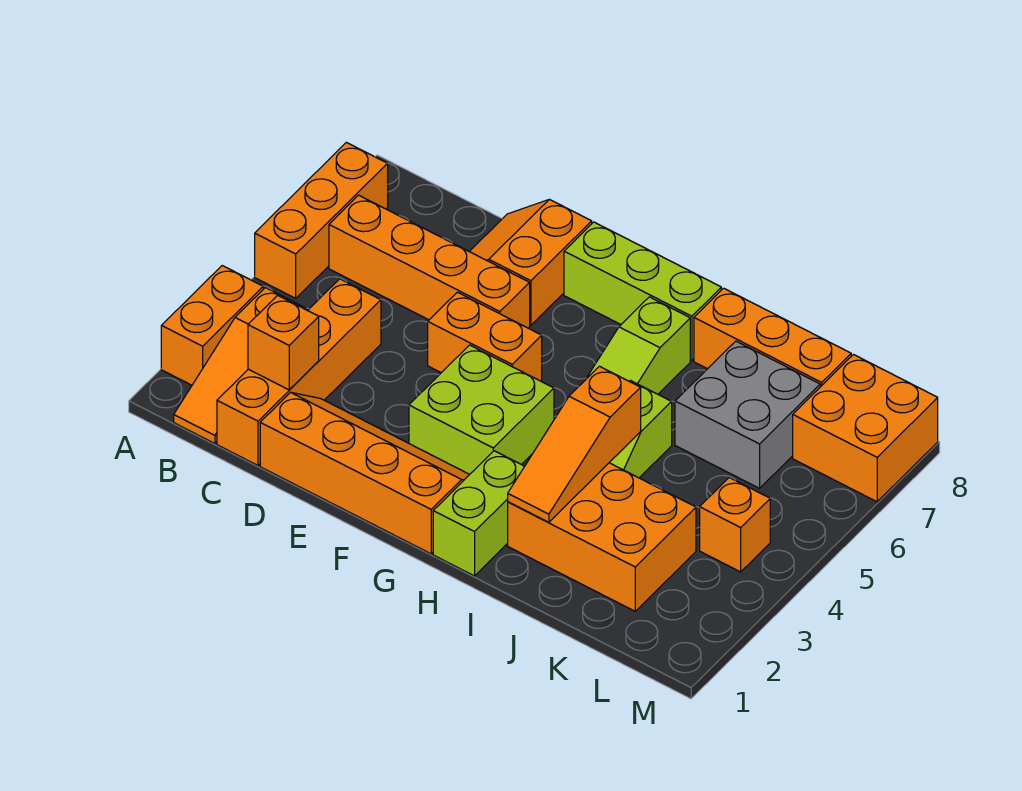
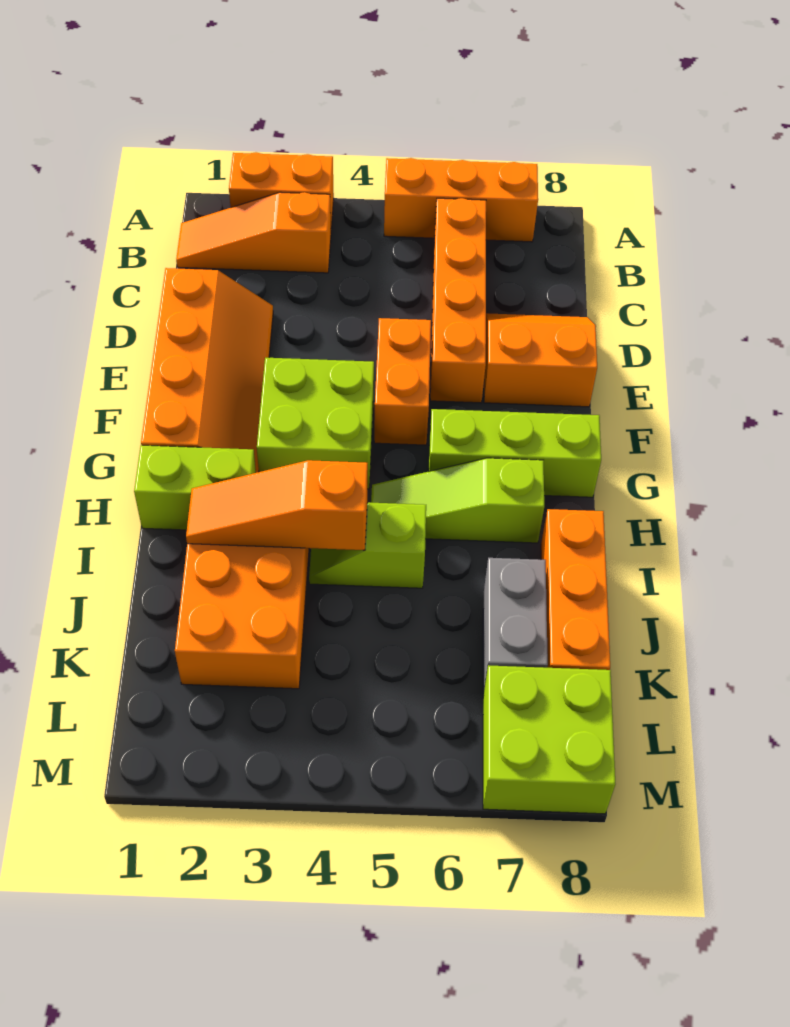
orange 1x4 brick [217,279,381,465] -> none
orange 1x1 brick [248,295,319,390] -> none
lime 1x3 brick [564,222,721,361] -> lime 1x3 brick turned to [428,409,601,497]
grey 2x2 brick [675,341,820,488] -> grey 1x2 brick [483,558,548,695]
orange 1x1 brick [700,478,770,572] -> none
orange 2x2 brick [793,355,938,502] -> lime 2x2 brick [483,665,615,814]

